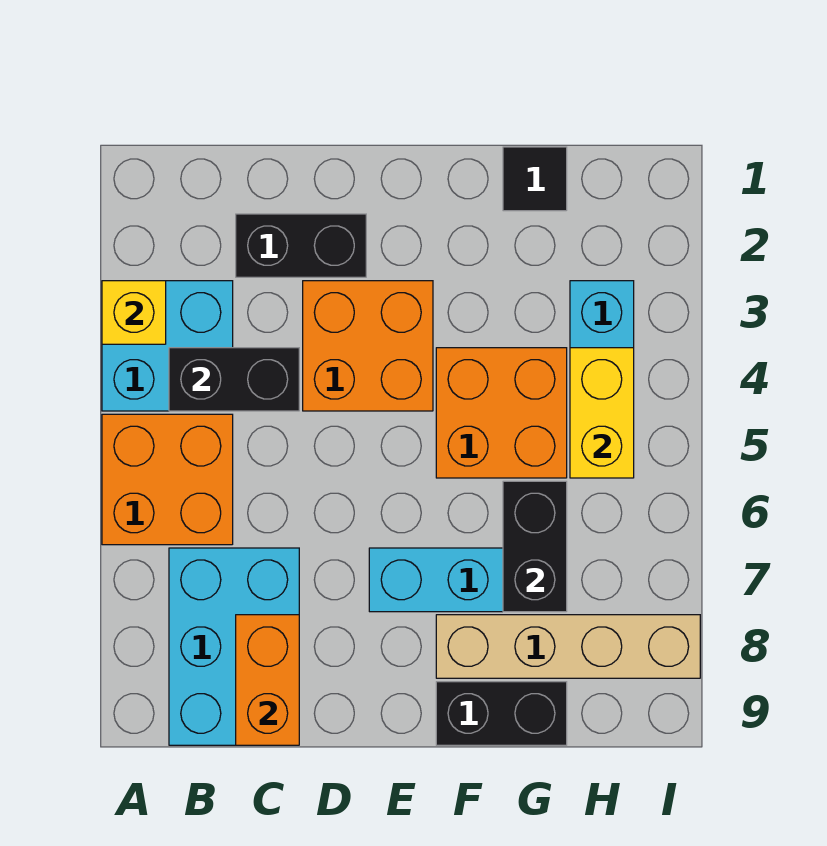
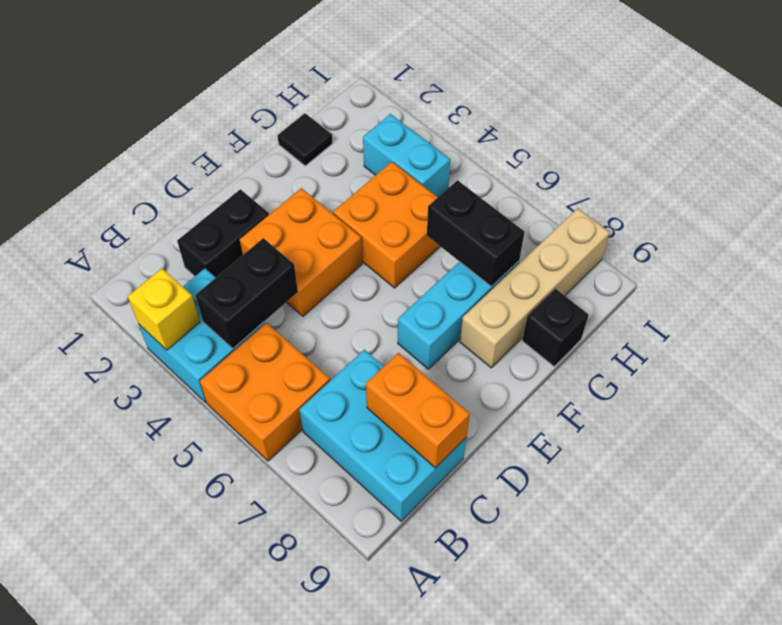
black 1x2 brick [436,682,567,745] -> black 1x1 brick [522,289,589,366]
yellow 1x2 brick [570,348,634,478] -> none

